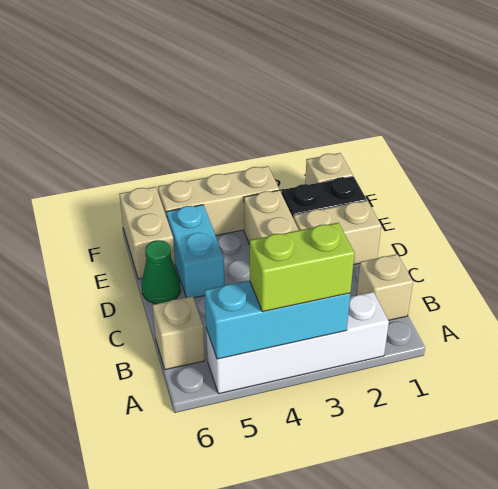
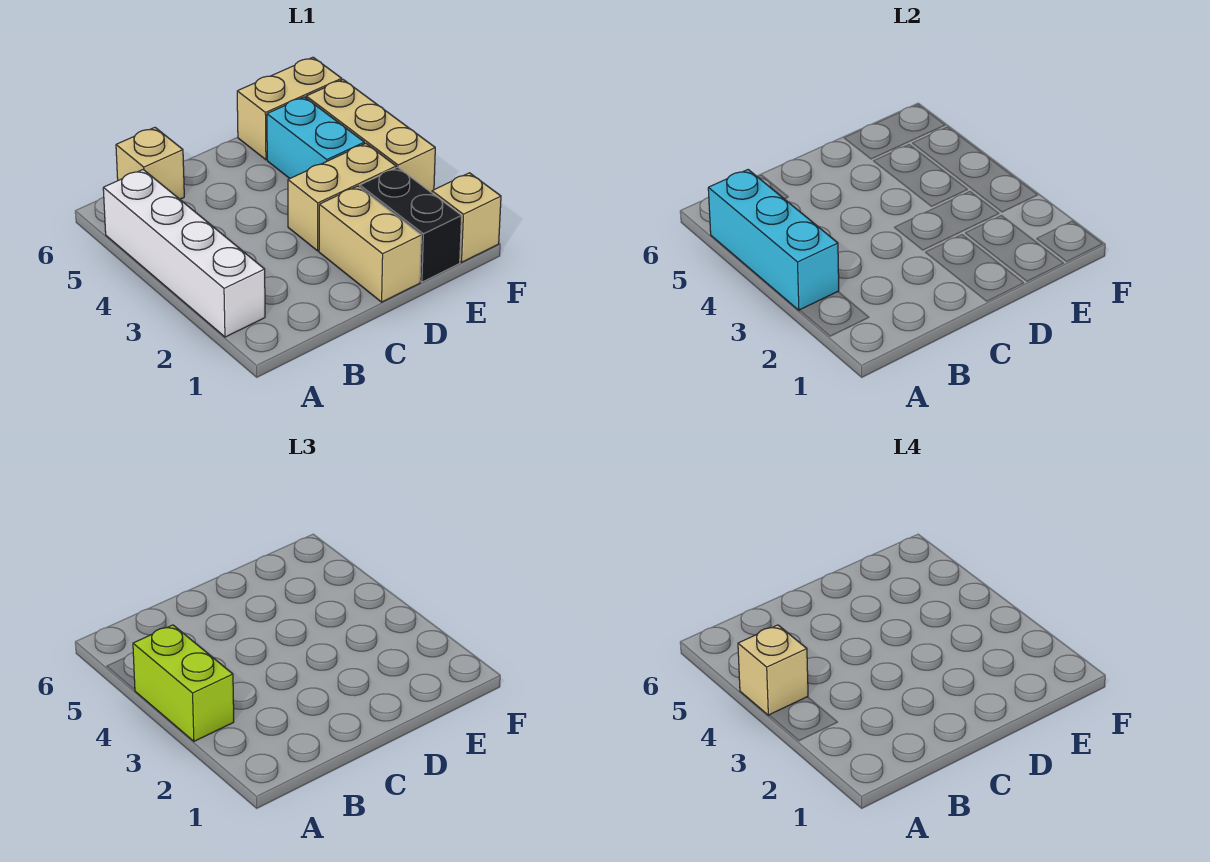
tan 1x1 brick [357,254,413,320] -> tan 1x1 brick moved to [738,625,808,715]
cyan 1x2 brick [167,205,224,298] -> cyan 1x2 brick turned to [267,97,364,178]
green 1x1 cone [142,240,181,304] -> none

